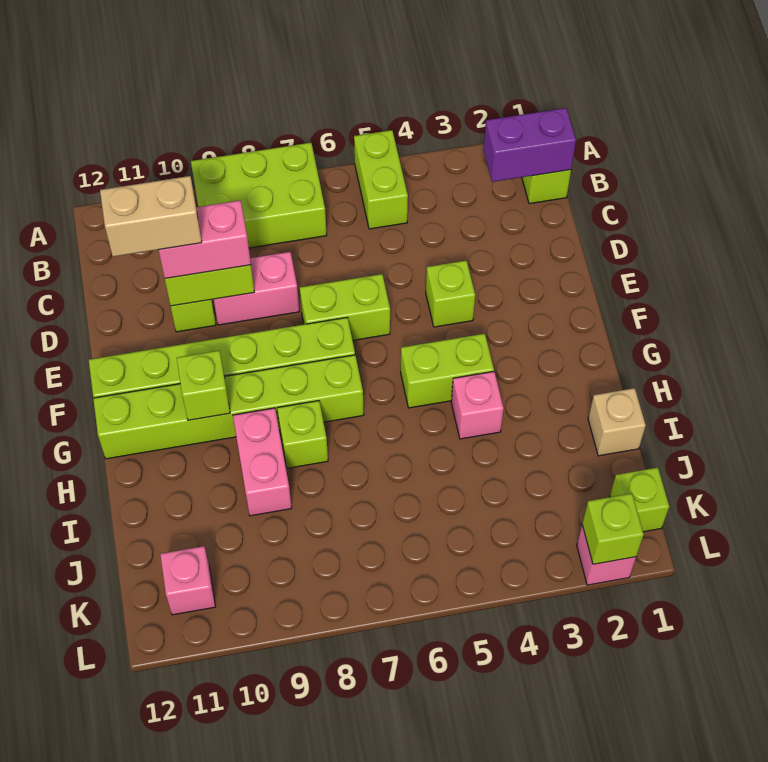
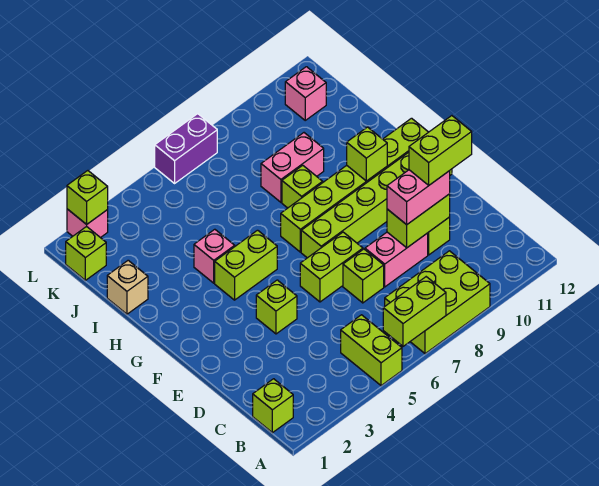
none -> lime 1x2 brick [383,277,446,346]
purple 1x2 brick [483,108,576,182] -> purple 1x2 brick moved to [155,114,217,183]
none -> lime 1x1 brick [343,249,384,303]
tan 1x2 brick [100,176,202,257] -> lime 1x2 brick [409,116,472,185]
pink 1x2 brick [233,408,292,516] -> pink 1x2 brick turned to [261,133,324,202]

